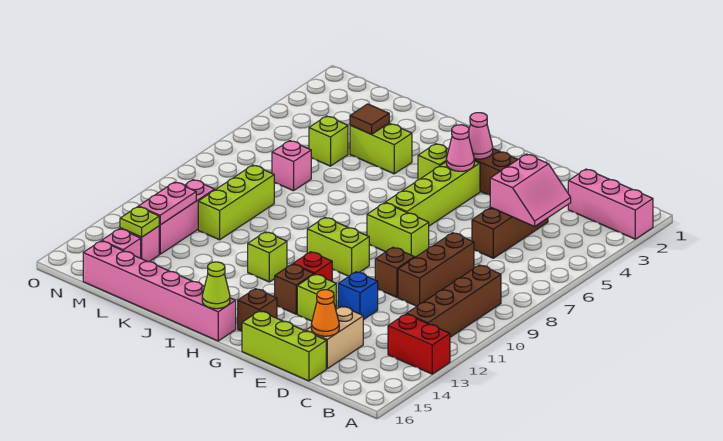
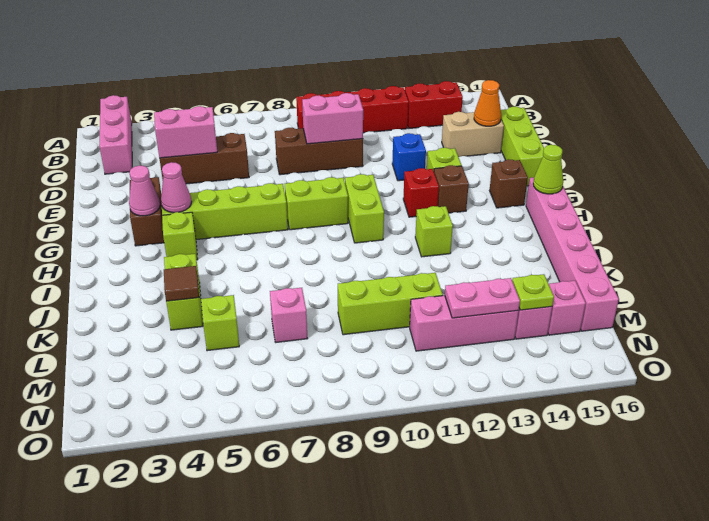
red 1x2 brick [388,314,450,374] -> red 1x2 brick turned to [405,81,463,128]
brown 1x4 brick [407,265,501,337] -> red 1x4 brick [296,86,409,133]
none -> pink 1x2 brick [302,93,363,144]
brown 1x1 brick [375,247,415,297] -> none
lime 1x2 brick [367,203,429,257] -> lime 1x2 brick turned to [285,177,348,230]

